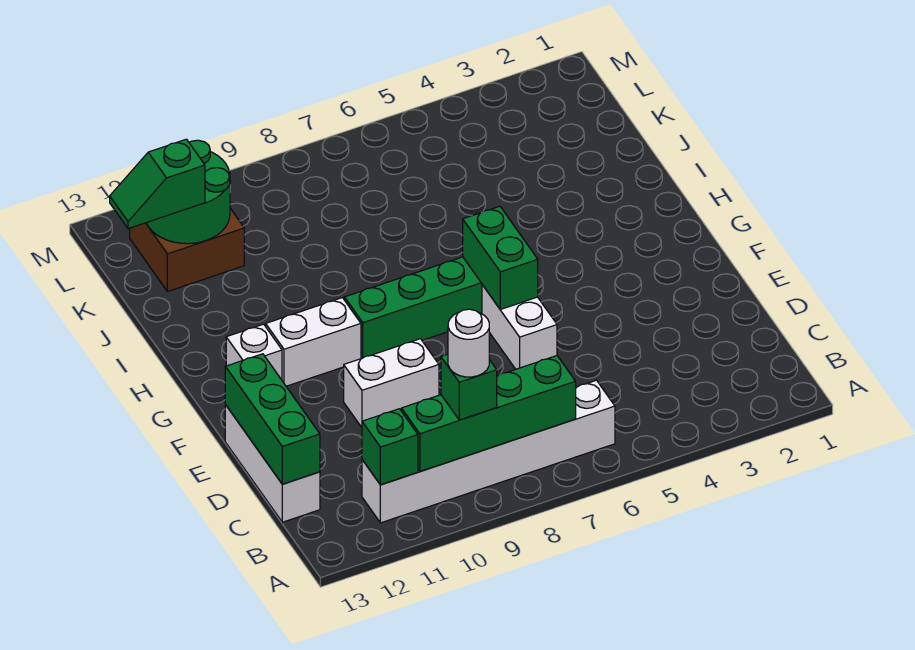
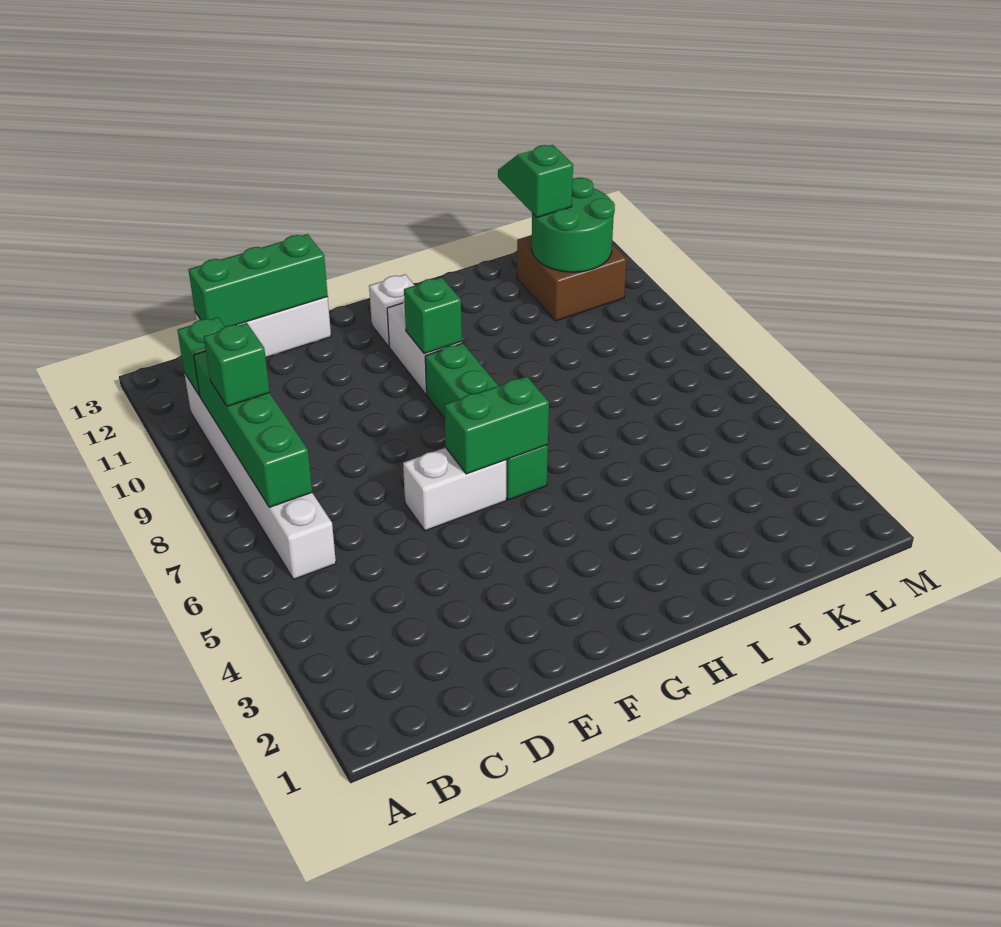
white 1x1 round brick [448,309,489,377] -> none
white 1x2 brick [344,339,439,427] -> none
none -> green 1x1 brick [404,277,462,354]

